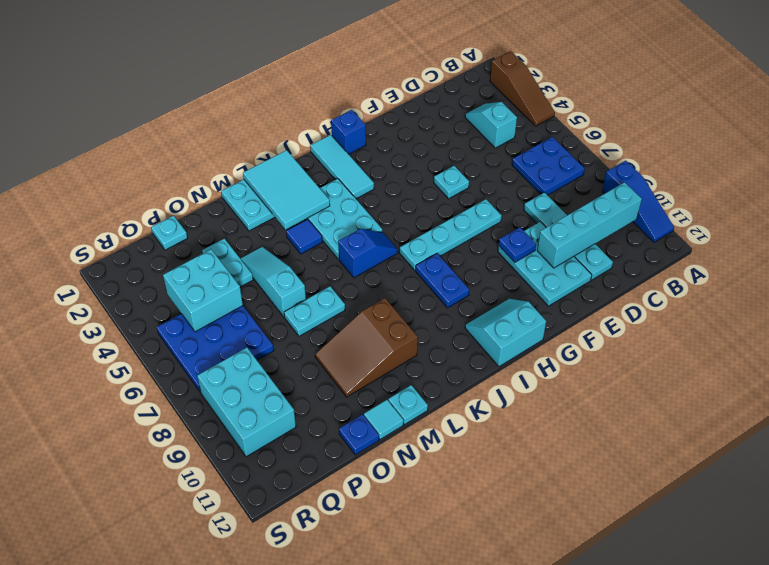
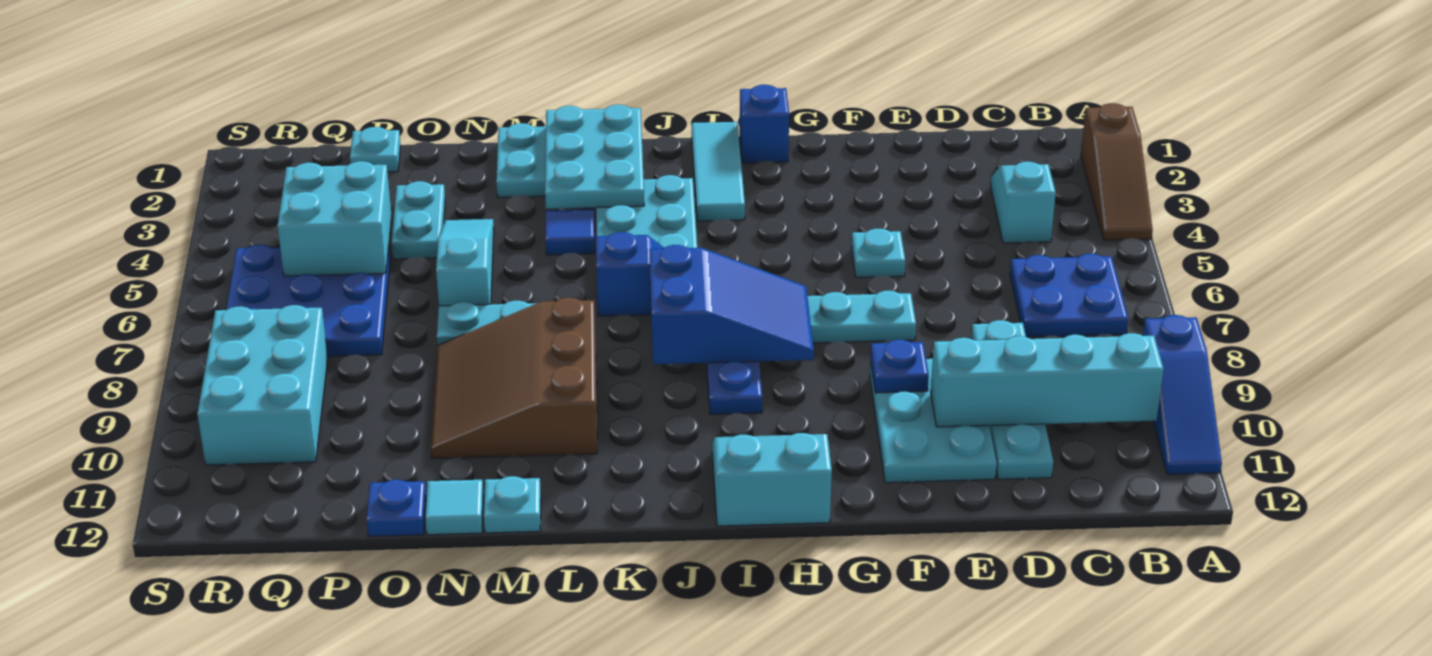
none -> blue 2x3 slope [649,245,814,364]
cyan 2x3 tile [243,150,330,230] -> cyan 2x3 plate [545,105,644,209]
brown 2x3 slope [315,298,418,397] -> brown 3x3 slope [431,298,597,459]

